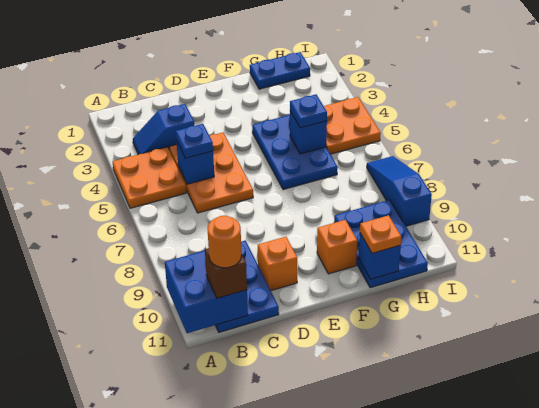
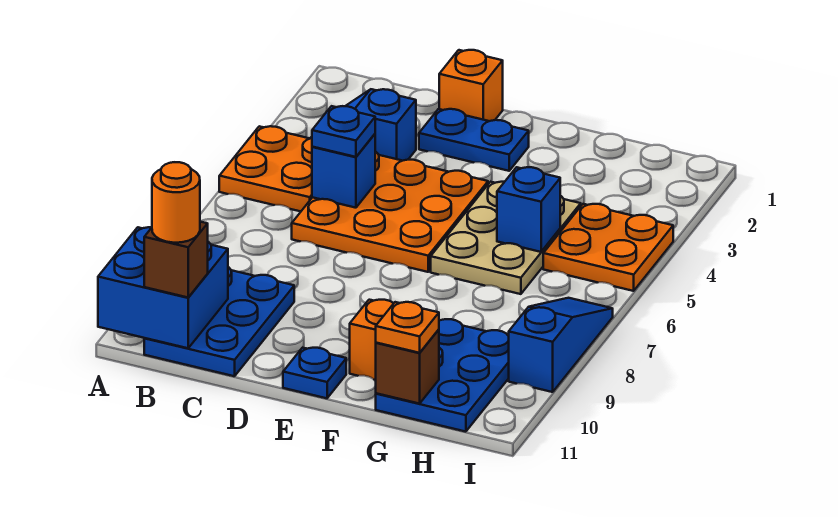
orange 2x3 plate [169,133,253,213] -> orange 3x3 plate [292,152,488,272]
orange 1x1 brick [258,237,297,291] -> orange 1x1 brick moved to [439,50,503,121]
blue 2x3 plate [252,115,338,190] -> tan 2x3 plate [431,182,581,294]
blue 1x2 plate [250,52,310,89] -> blue 1x2 plate moved to [419,109,529,171]
blue 1x1 plate [290,94,327,128] -> blue 1x1 plate moved to [283,348,346,398]
blue 1x1 brick [359,233,401,279] -> brown 1x1 brick [376,330,439,404]

